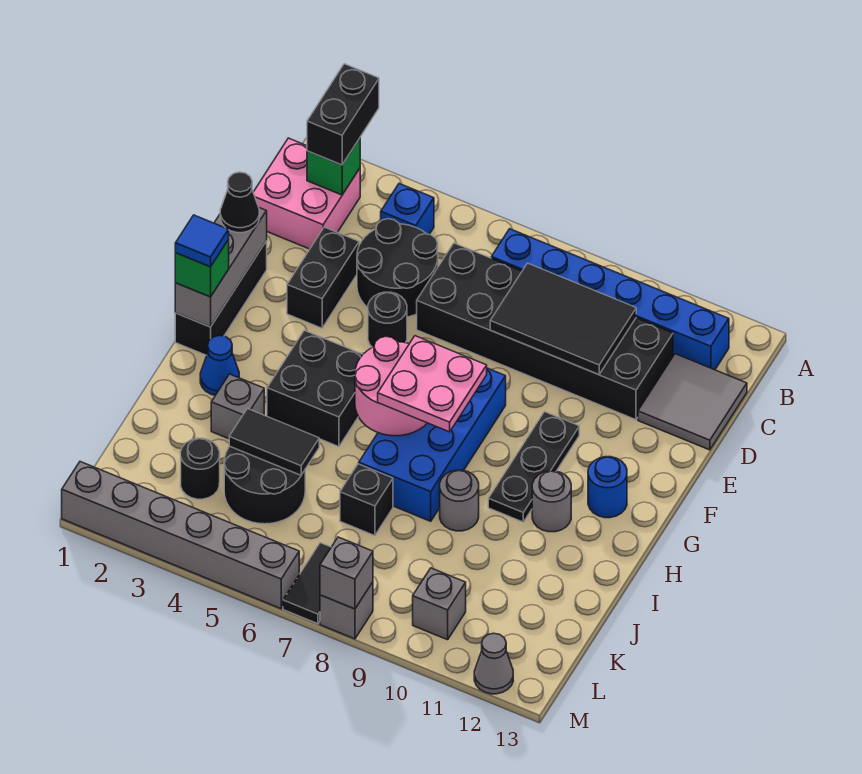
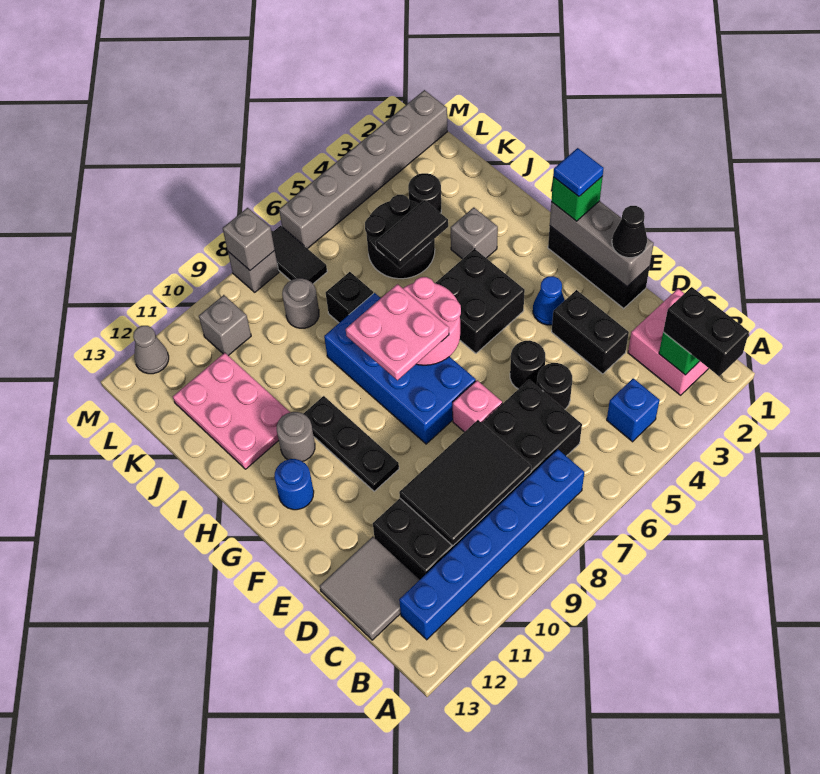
black 2x2 round brick [357,219,438,317] -> black 1x1 round brick [537,363,572,409]
none -> pink 1x1 brick [453,380,502,432]
blue 1x1 cone [200,335,239,395] -> blue 1x1 cone moved to [533,276,565,325]
grey 1x1 round brick [440,470,479,531] -> grey 1x1 round brick moved to [282,278,319,328]
none -> pink 2x3 plate [173,353,290,469]

